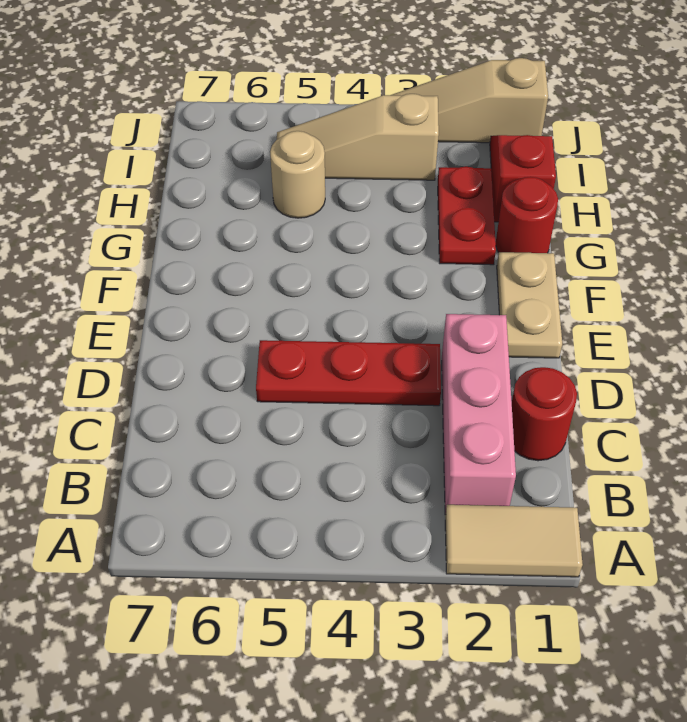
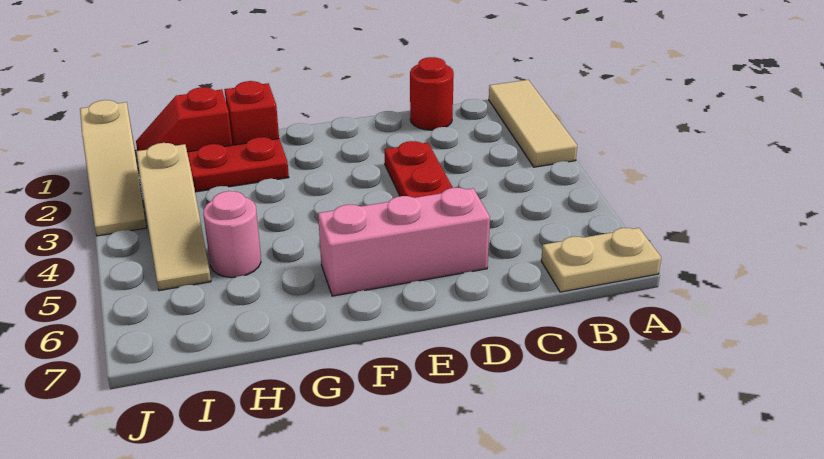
tan 1x2 tile [445,505,583,577] -> tan 1x3 tile [489,80,577,167]
pink 1x3 brick [442,314,516,515] -> pink 1x3 brick moved to [318,188,490,296]
tan 1x2 plate [497,252,562,358] -> tan 1x2 plate moved to [541,228,661,292]
red 1x1 round brick [496,177,558,253] -> red 1x1 brick [224,81,279,145]
tan 1x1 round brick [270,131,325,218] -> pink 1x1 round brick [203,191,261,278]

